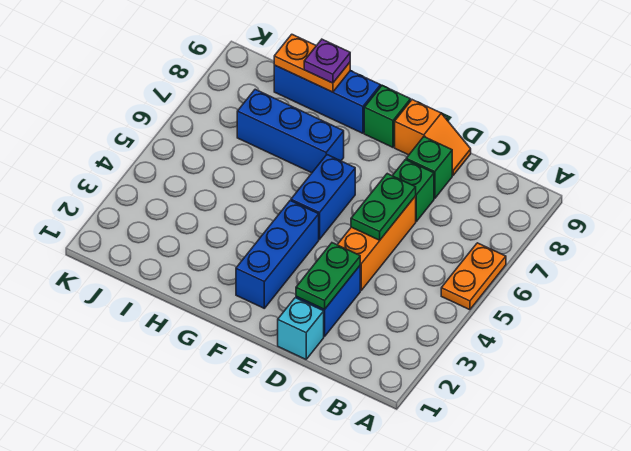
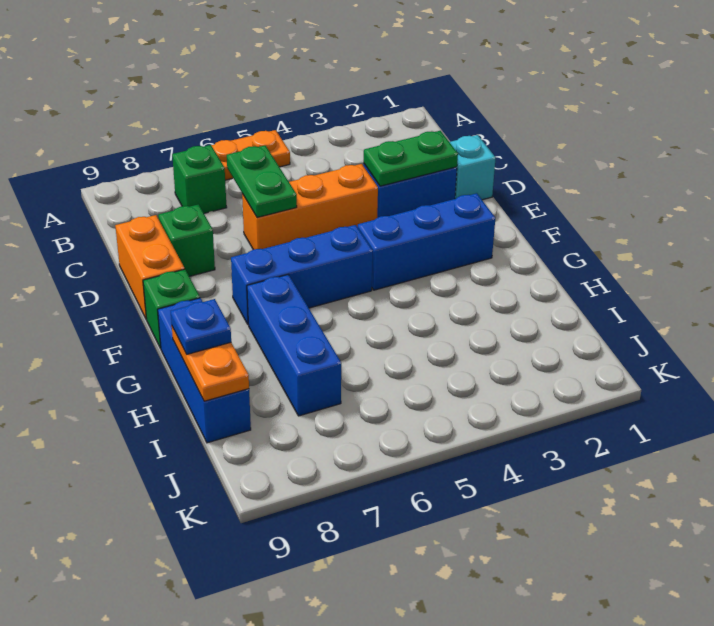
green 1x2 plate [351,174,416,240] -> green 1x2 plate turned to [227,145,297,218]
green 1x1 brick [393,160,434,221] -> green 1x1 brick moved to [172,145,227,213]
orange 1x2 slope [395,100,471,175] -> orange 1x2 brick [115,215,185,319]
blue 1x2 brick [291,155,355,239] -> blue 1x3 brick [231,225,373,324]
purple 1x1 plate [304,39,350,83] -> blue 1x1 plate [171,299,231,354]

